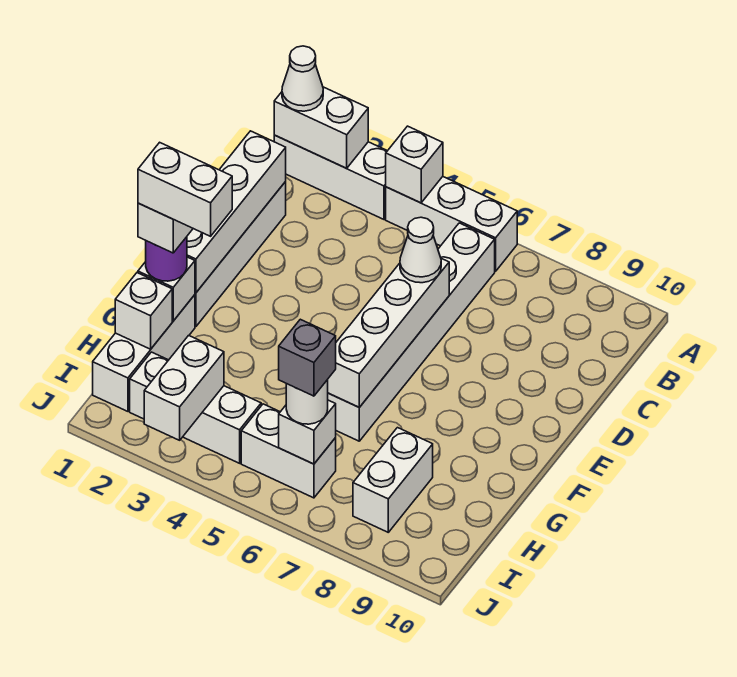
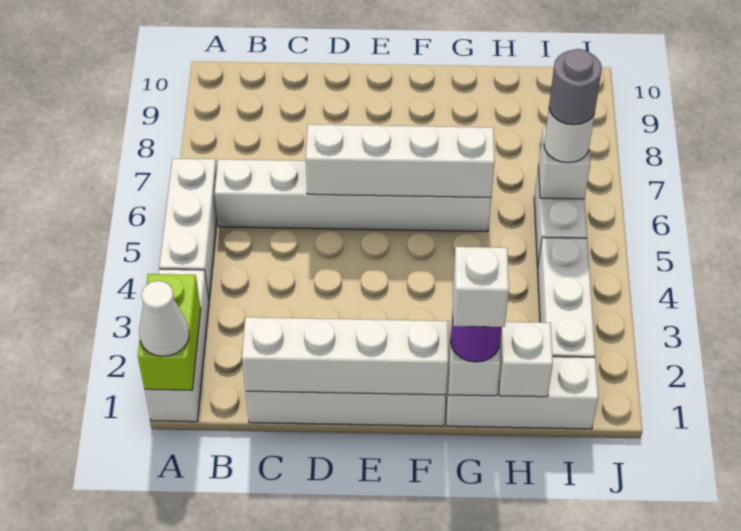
white 1x2 brick [274,87,368,168] -> lime 1x2 brick [138,274,201,390]
white 1x1 brick [386,126,443,203] -> none
white 1x1 cone [400,217,441,283] -> none
white 1x2 brick [138,142,232,236] -> none
white 1x2 brick [353,428,433,532] -> none
white 1x2 brick [144,335,224,440] -> none
grey 1x1 brick [279,319,336,396] -> grey 1x1 round brick [549,49,602,125]

